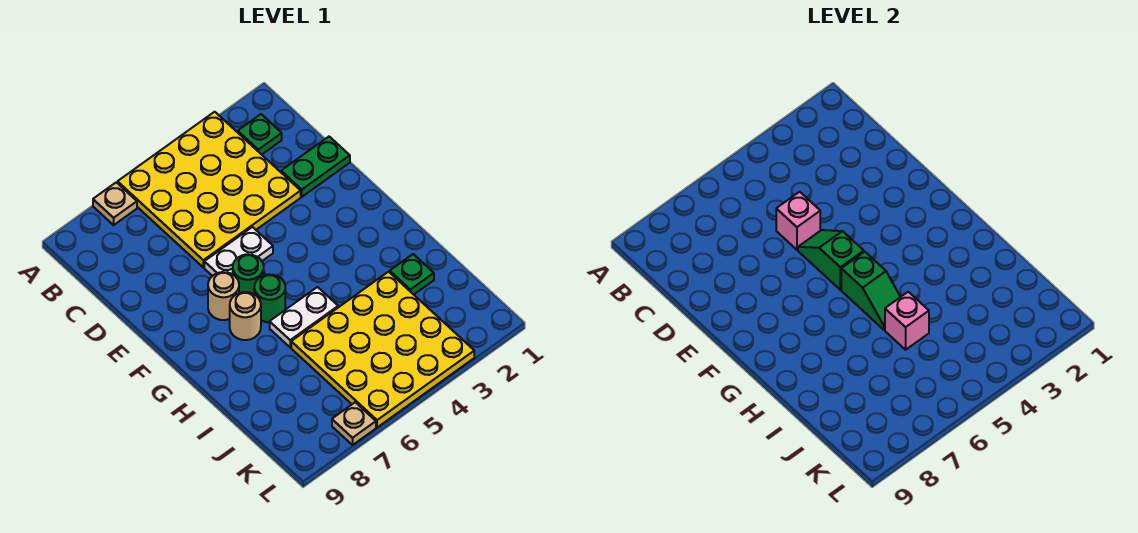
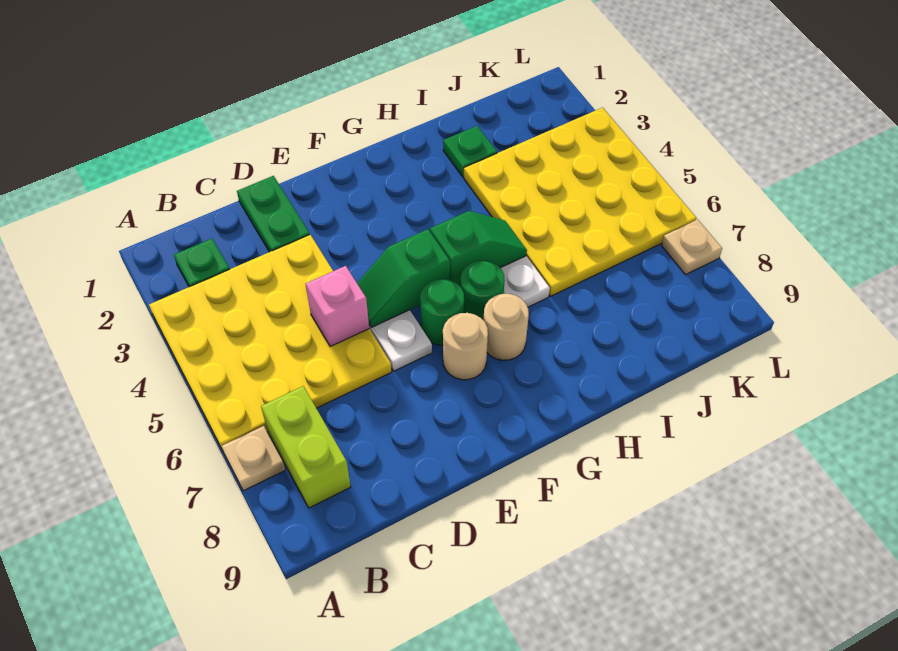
none -> lime 1x2 brick [261,386,351,508]
pink 1x1 brick [885,292,929,350] -> none

